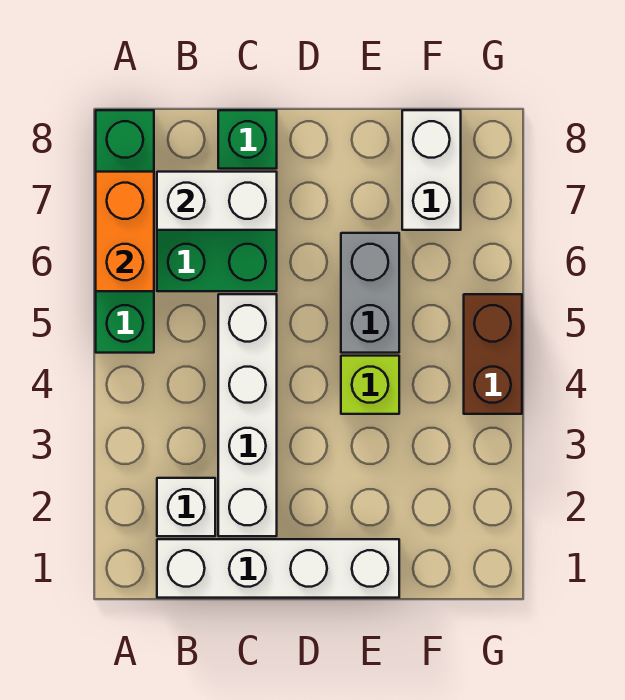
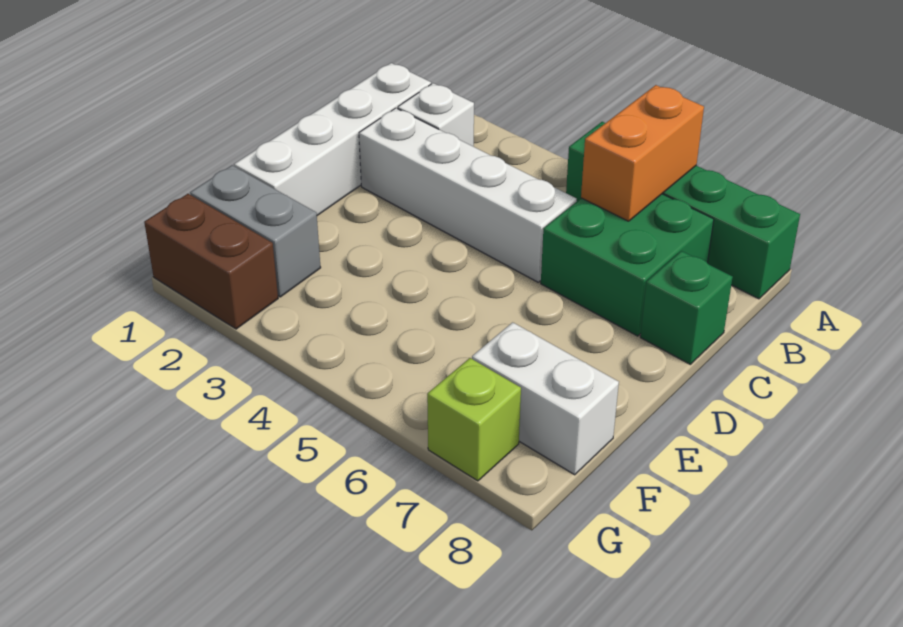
orange 1x2 brick [96,172,154,291] -> orange 1x2 brick turned to [581,85,704,221]
white 1x2 brick [157,172,277,230] -> none
lime 1x1 brick [341,356,399,414] -> lime 1x1 brick moved to [427,358,521,481]
grey 1x2 brick [341,233,399,353] -> grey 1x2 brick moved to [190,165,321,297]
brown 1x2 brick [464,294,522,414] -> brown 1x2 brick moved to [144,194,278,329]

